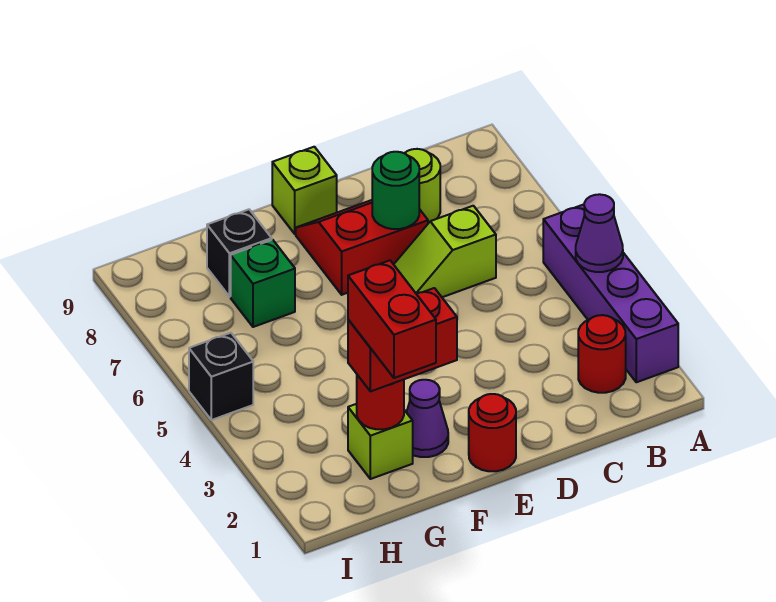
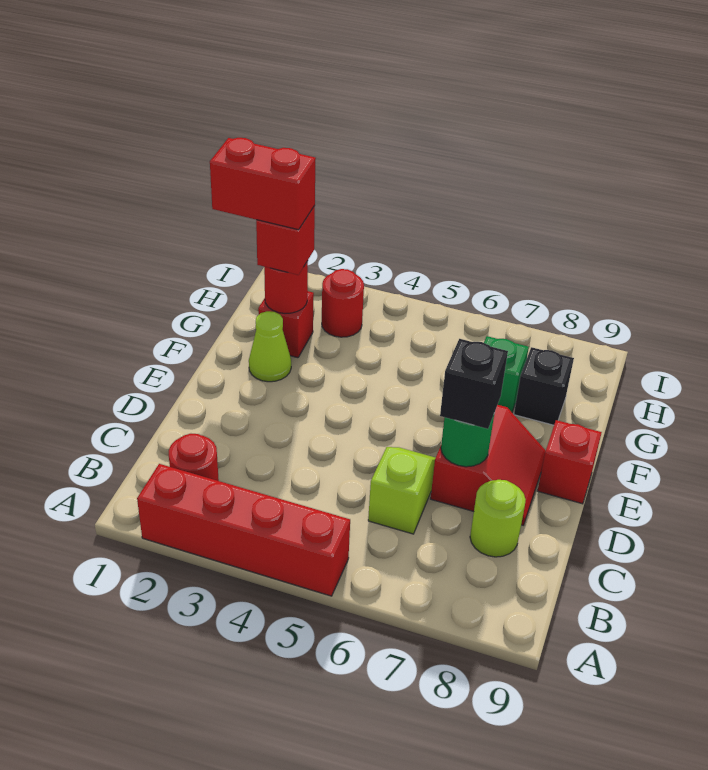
purple 1x4 brick [543,204,678,382] -> red 1x4 brick [137,464,350,596]
purple 1x1 cone [576,194,623,272] -> none
red 1x1 round brick [469,394,516,471] -> red 1x1 round brick moved to [322,269,364,337]
lime 1x1 brick [272,147,337,234] -> red 1x1 brick [538,420,602,504]
purple 1x1 cone [406,380,448,457] -> lime 1x1 cone [249,311,291,382]
red 1x2 brick [348,288,457,391] -> red 1x1 brick [256,206,315,275]
lime 1x1 brick [348,404,413,479] -> red 1x1 brick [258,291,314,358]
black 1x1 brick [189,333,253,420] -> black 1x1 brick moved to [440,339,508,429]

